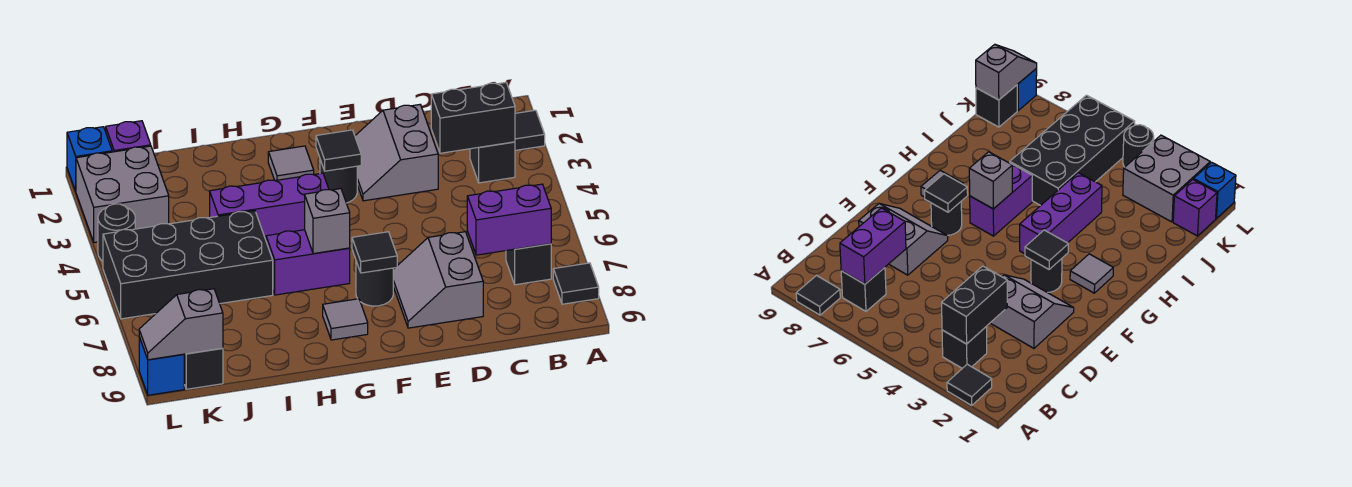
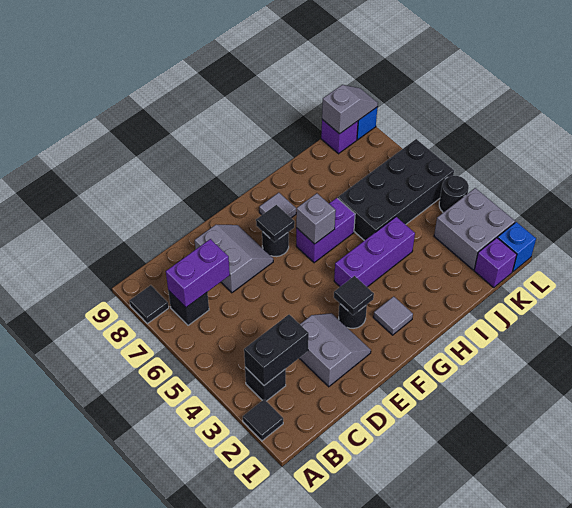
black 1x1 brick [184,348,223,389] -> purple 1x1 brick [321,119,358,154]

